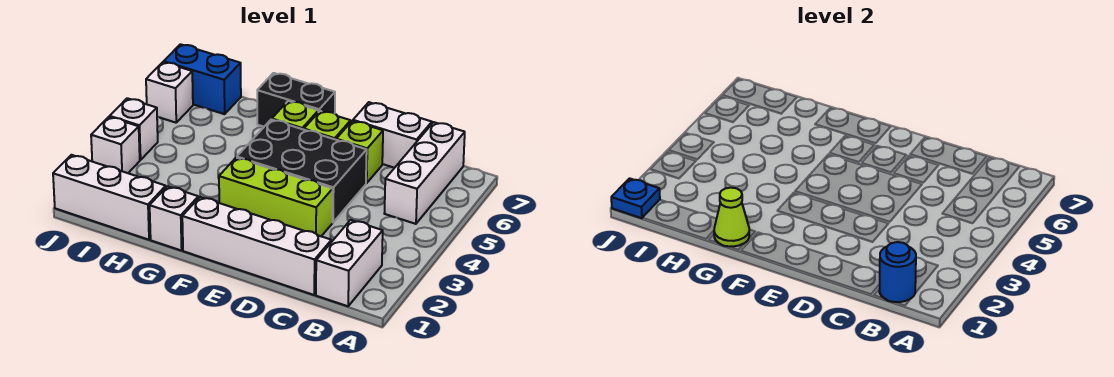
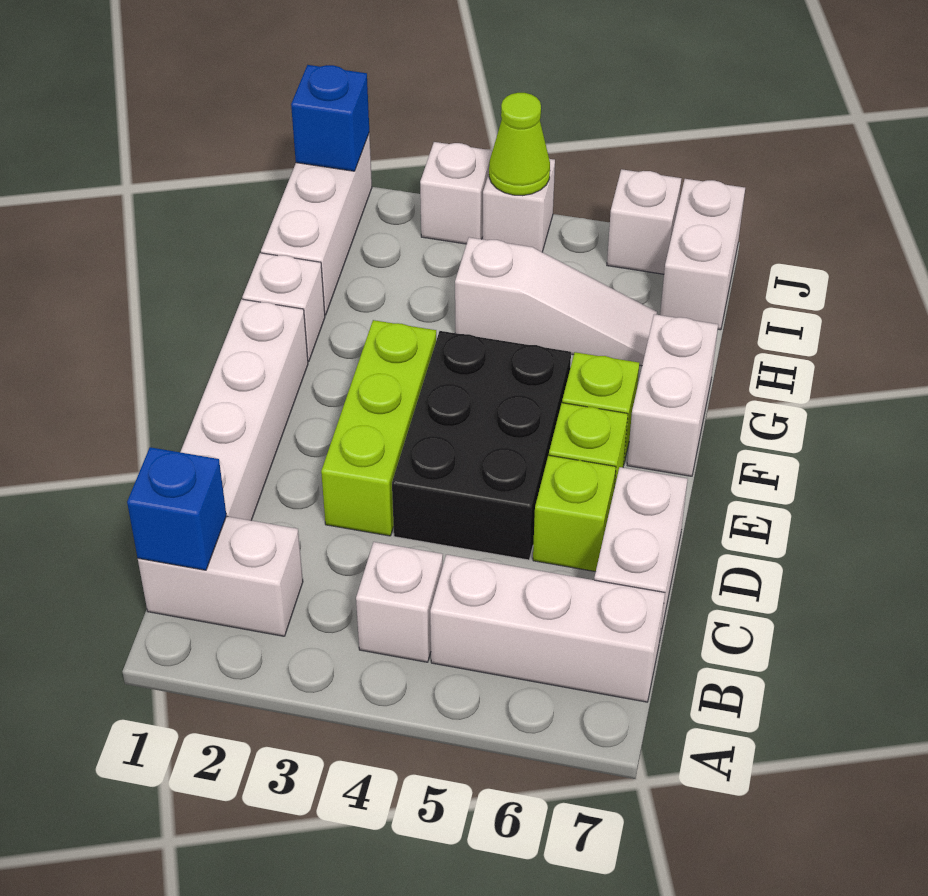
blue 1x1 round brick [879,242,916,302] -> blue 1x1 brick [127,447,226,570]
none -> white 1x1 brick [356,542,443,662]
black 1x2 brick [257,73,335,127] -> white 1x2 brick [627,314,718,476]
lime 1x1 cone [714,188,749,246] -> lime 1x1 cone moved to [489,93,550,196]
none -> white 1x3 slope [455,237,657,366]
blue 1x2 brick [164,44,241,114] -> white 1x2 brick [660,179,745,330]
blue 1x1 plate [611,178,660,218] -> blue 1x1 brick [291,65,369,171]

